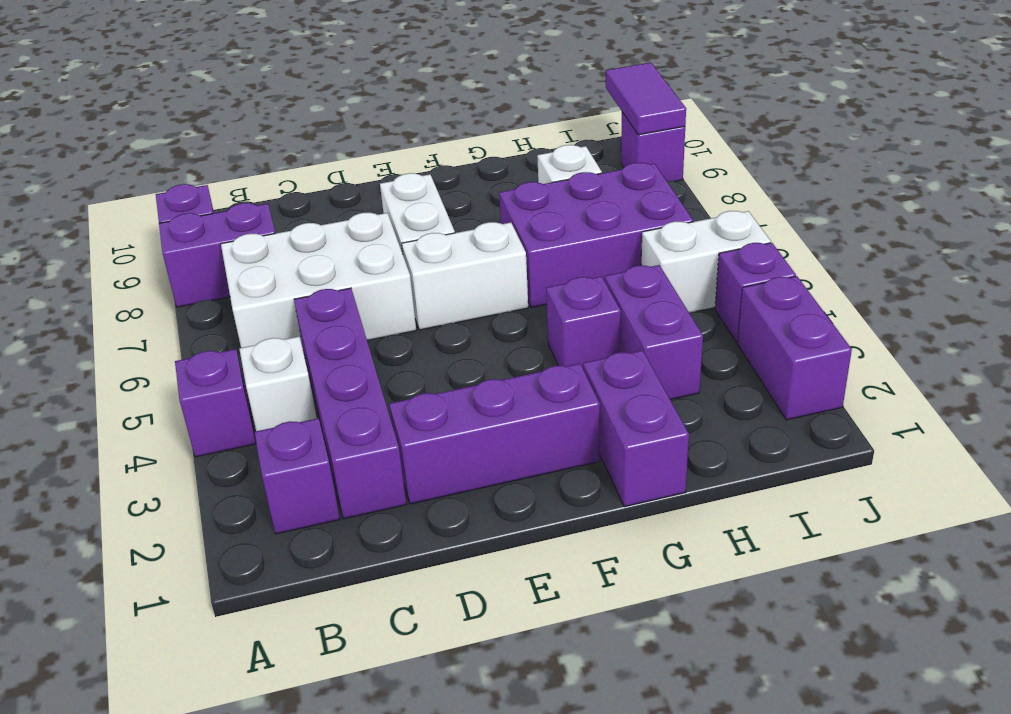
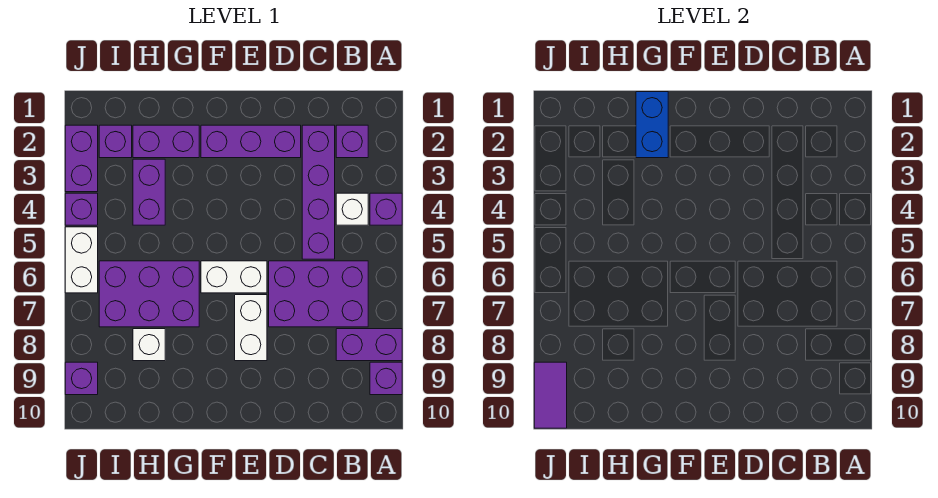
white 2x3 brick [221,213,416,353] -> purple 2x3 brick [269,261,368,327]
purple 1x2 brick [583,350,689,507] -> purple 1x2 brick turned to [133,125,199,158]
none -> blue 1x2 brick [636,92,668,158]
purple 1x1 brick [546,276,621,368] -> purple 1x1 brick moved to [99,125,132,158]
white 1x2 brick [641,211,771,313] -> white 1x2 brick turned to [65,227,98,293]

